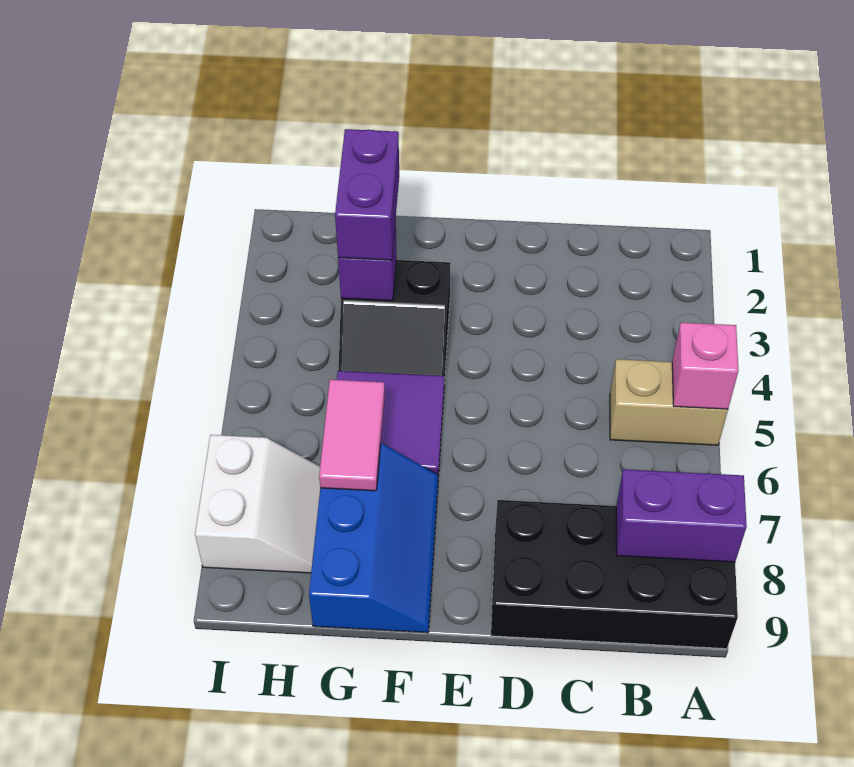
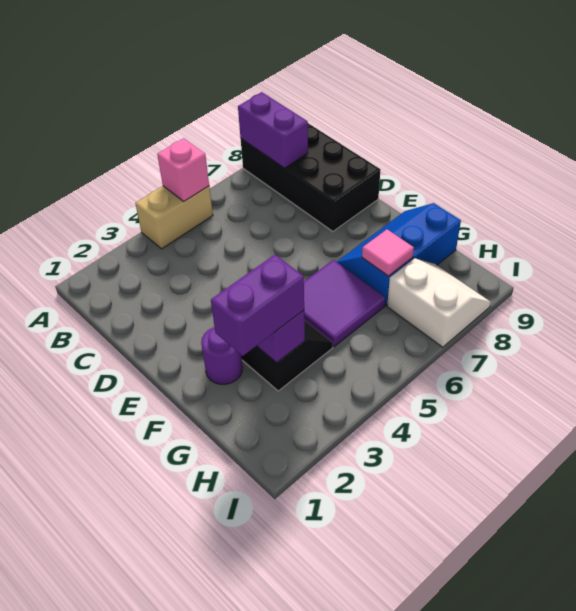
tan 1x2 brick [610,359,728,445] -> tan 1x2 brick turned to [135,186,213,249]
none -> purple 1x1 round brick [201,327,243,384]
pink 1x2 tile [319,380,385,491] -> pink 1x1 tile [362,229,414,276]
white 2x2 slope [195,435,320,573] -> white 2x2 slope turned to [387,258,491,347]

